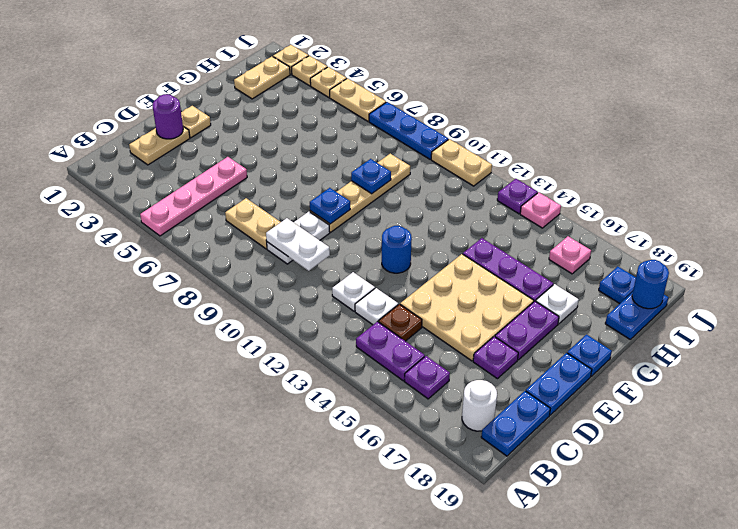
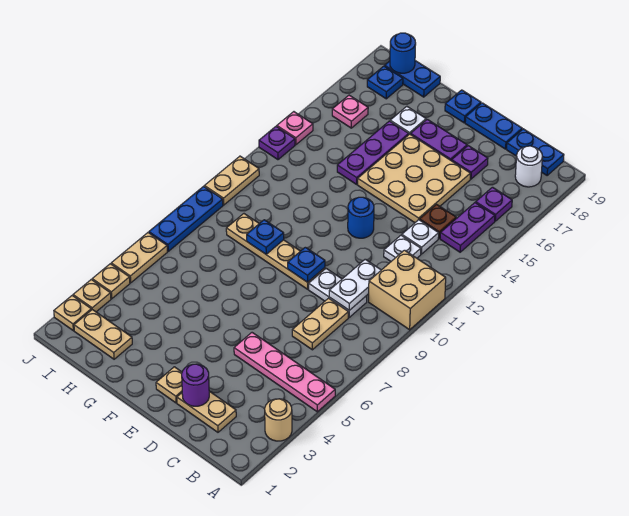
none -> tan 1x1 round brick [265,399,292,441]
none -> tan 2x2 brick [369,250,446,330]

